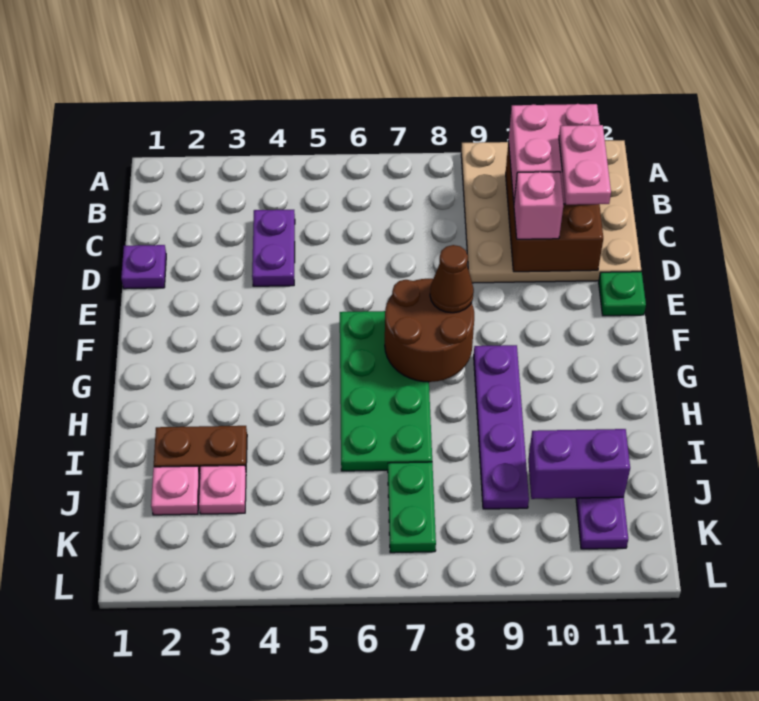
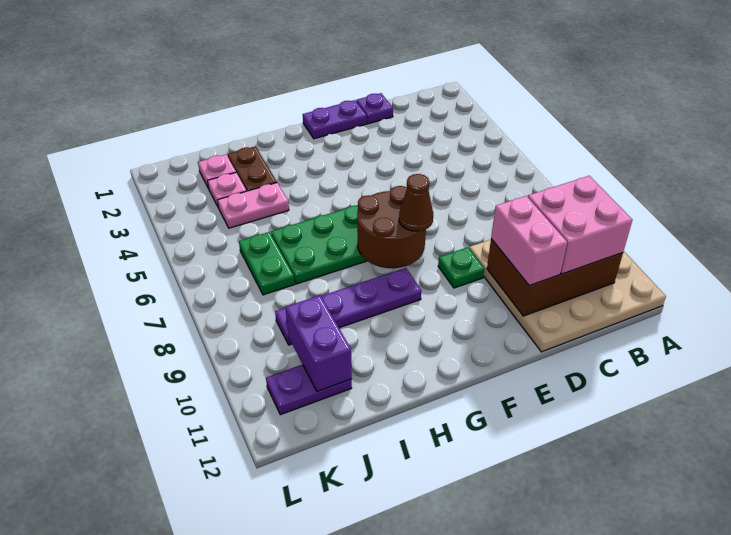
purple 1x2 plate [252,210,295,286] -> purple 1x2 plate moved to [303,100,367,139]
pink 1x2 plate [559,125,611,205] -> pink 1x2 plate moved to [218,183,289,228]
pink 1x1 brick [514,172,563,239] -> pink 1x2 brick [491,196,567,286]
green 1x1 plate [599,272,646,316] -> green 1x1 plate moved to [438,247,484,288]
green 1x2 plate [388,462,436,553] -> green 1x2 plate turned to [239,232,294,295]

